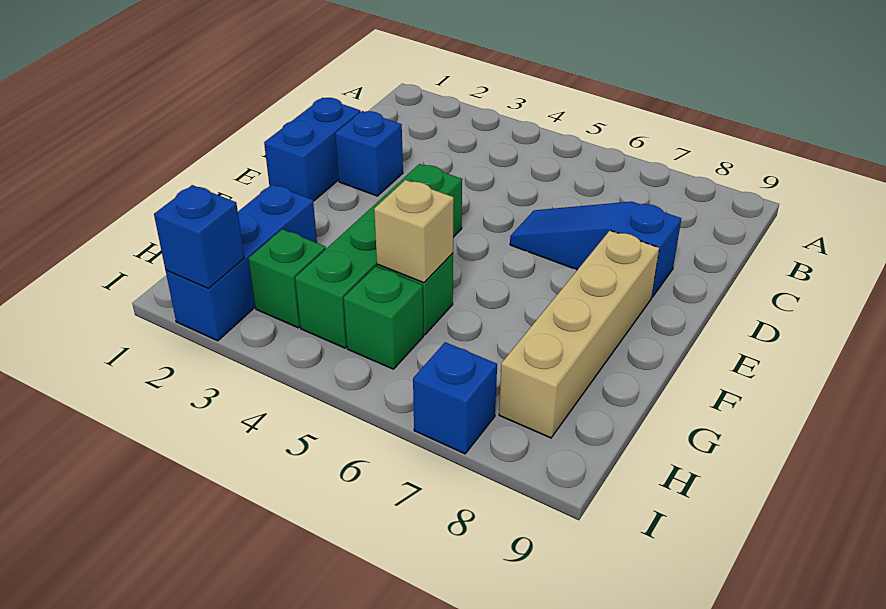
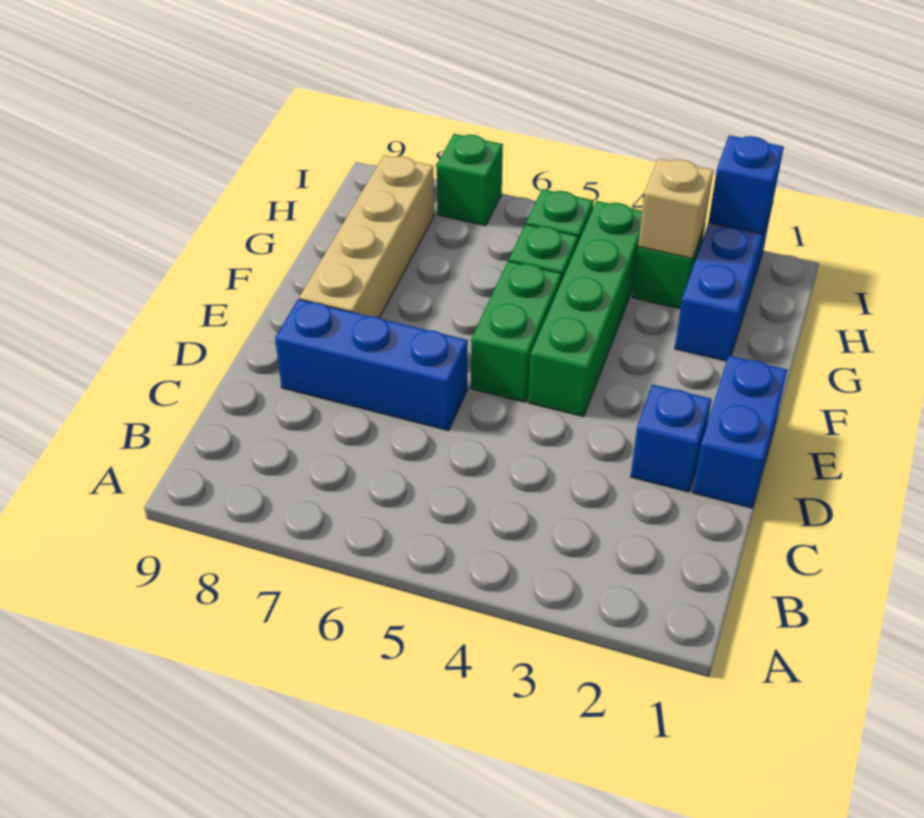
blue 1x3 slope [510,202,681,297] -> blue 1x3 brick [275,299,468,431]
none -> green 1x2 brick [471,261,562,402]
tan 1x1 brick [374,180,454,283] -> tan 1x1 brick moved to [638,158,713,259]
blue 1x1 brick [413,342,497,454] -> green 1x1 brick [437,134,503,226]

